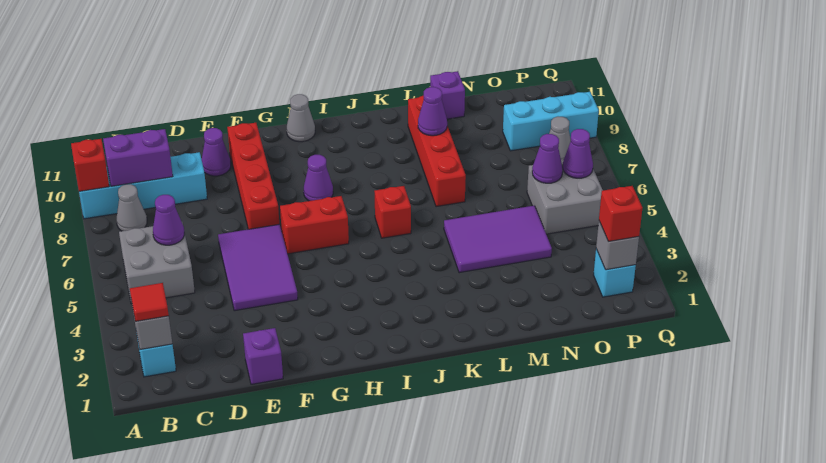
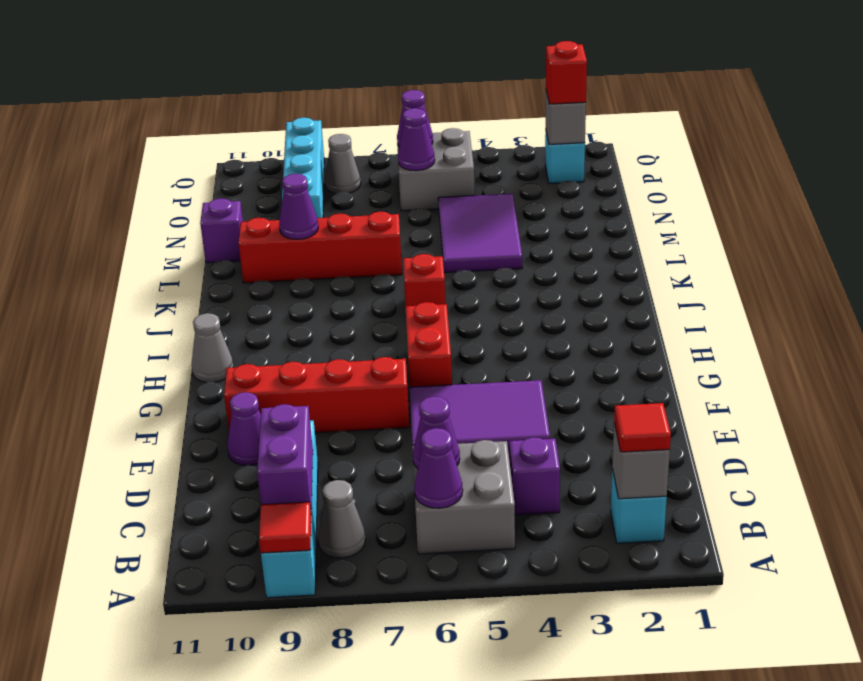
red 1x1 brick [71,139,109,191] -> red 1x1 tile [259,502,311,553]
purple 1x1 brick [243,328,283,384] -> purple 1x1 brick moved to [509,437,560,515]
purple 1x1 cone [304,155,333,201] -> purple 1x1 cone moved to [414,428,463,508]
cyan 1x3 brick [503,92,599,151] -> cyan 1x4 brick [282,118,324,218]

